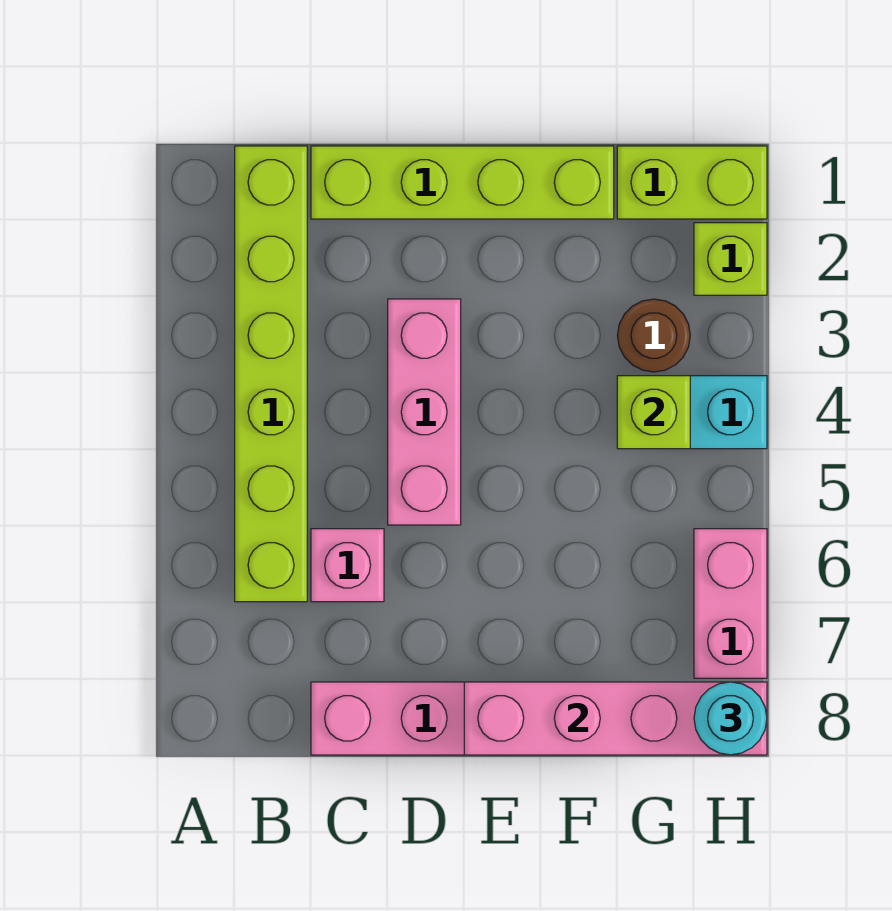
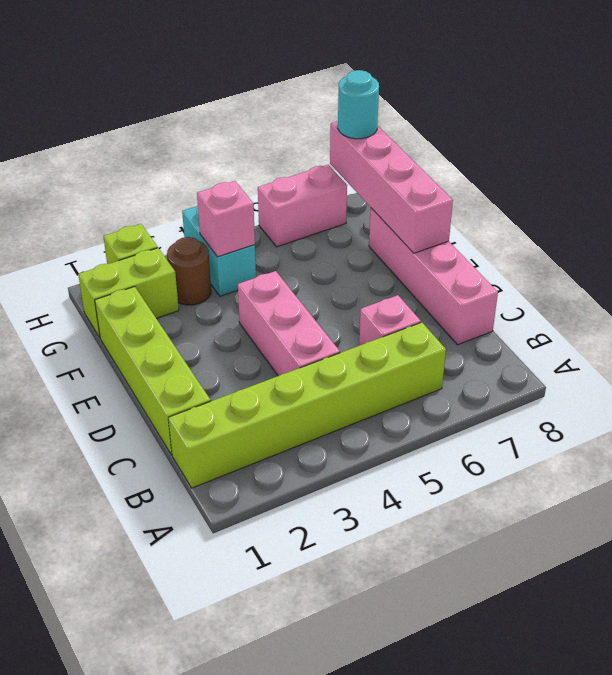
pink 1x3 brick [388,299,461,525] -> pink 1x3 brick turned to [238,271,340,376]
lime 1x2 brick [617,146,767,219] -> lime 1x2 brick turned to [78,248,179,338]
lime 1x1 brick [617,376,690,449] -> pink 1x1 brick [197,181,255,257]

